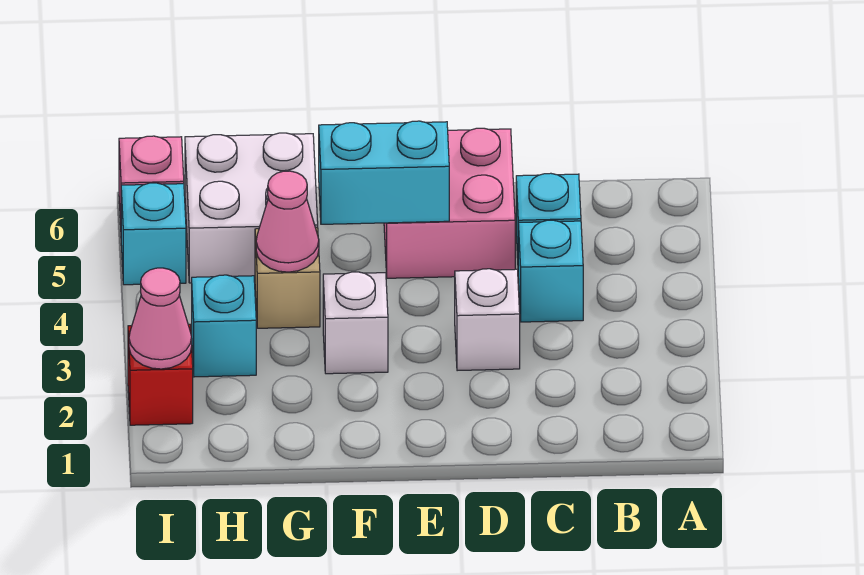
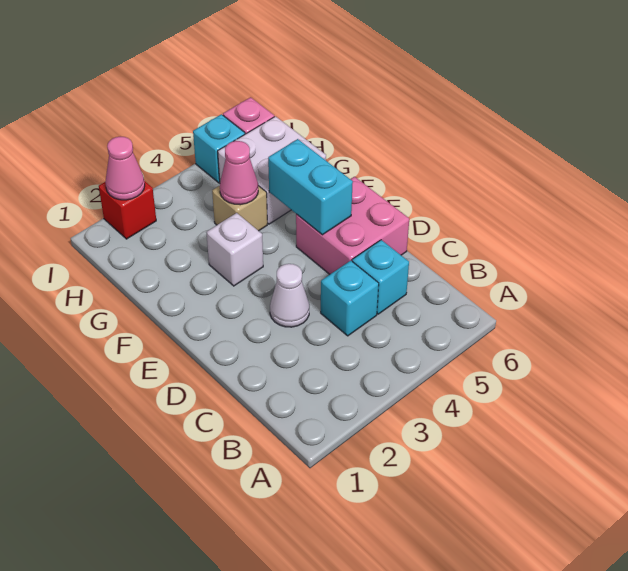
white 1x1 brick [455,269,520,371] -> white 1x1 cone [270,264,309,327]
cyan 1x1 brick [192,275,256,377] -> none

